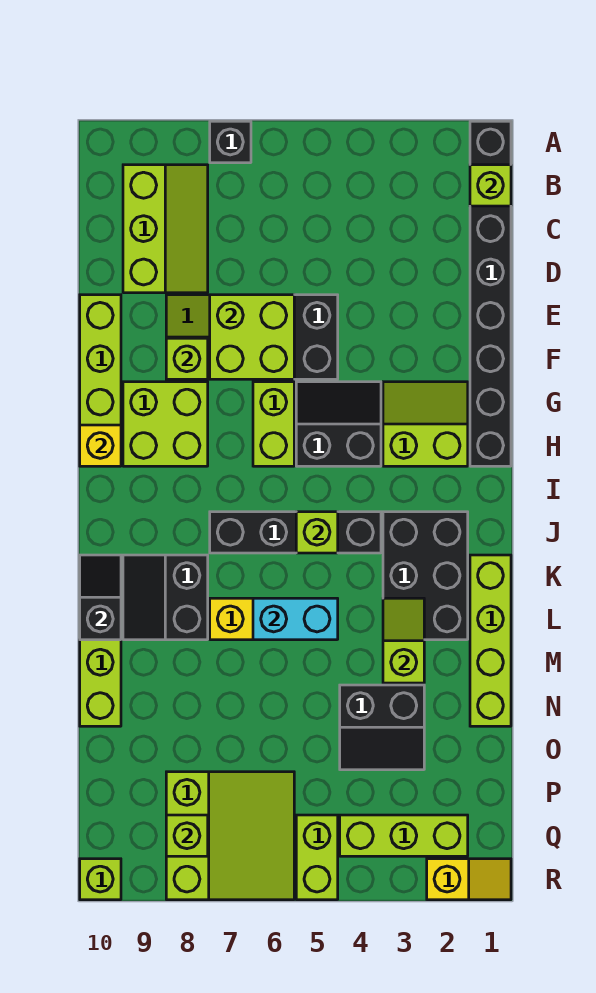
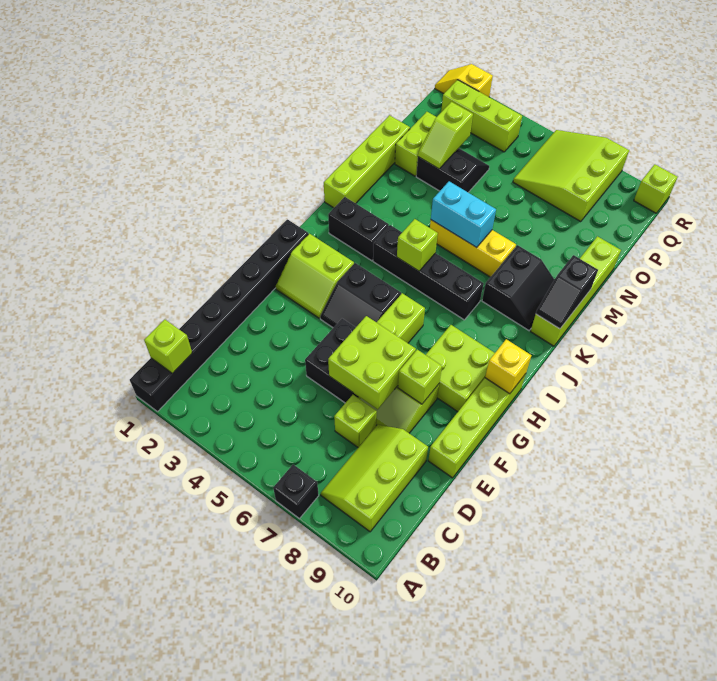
black 2x3 brick [383,512,468,640] -> black 1x2 brick [328,197,389,261]
lime 1x2 slope [383,598,424,683] -> lime 1x2 slope moved to [418,102,473,169]
lime 1x2 brick [296,815,338,900] -> lime 1x2 brick moved to [395,112,436,176]
lime 1x1 brick [166,815,208,856] -> lime 1x1 brick moved to [334,395,377,447]

